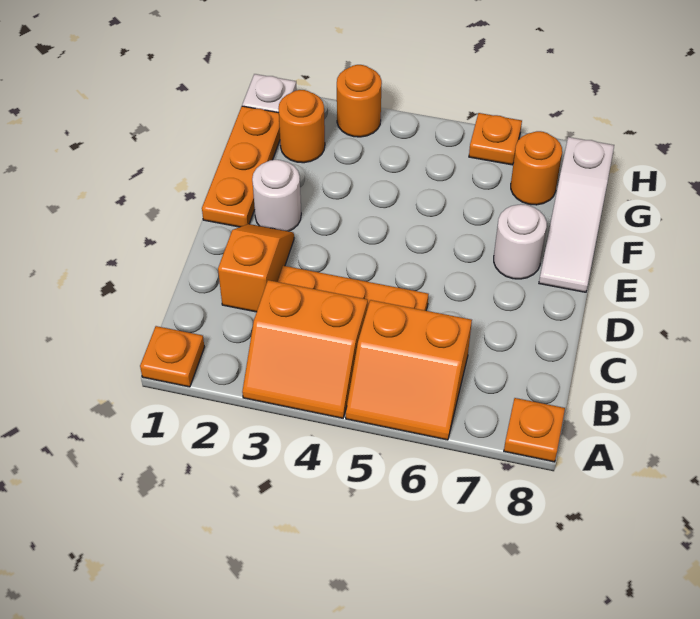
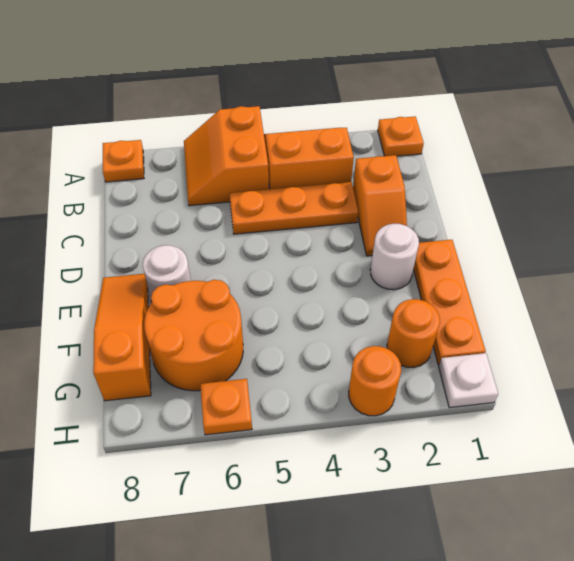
orange 2x2 slope [346,300,472,440] -> orange 2x2 slope turned to [184,106,269,206]
white 1x3 slope [539,137,614,292] -> orange 1x3 slope [93,274,151,401]
orange 1x1 round brick [511,131,562,205] -> orange 2x2 round brick [144,280,243,391]

